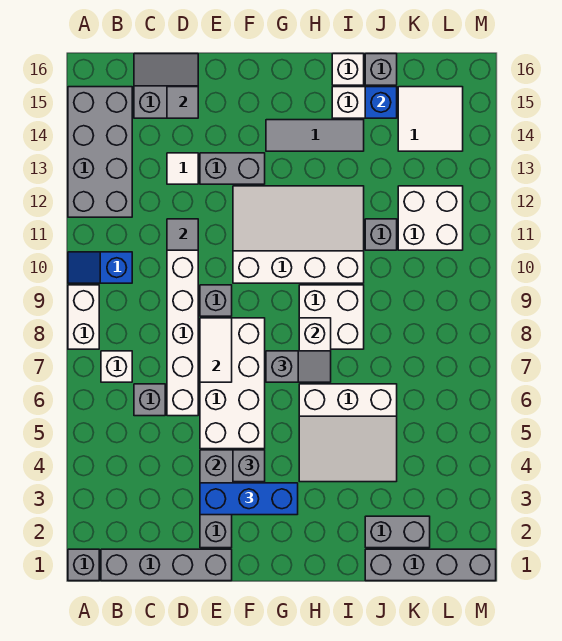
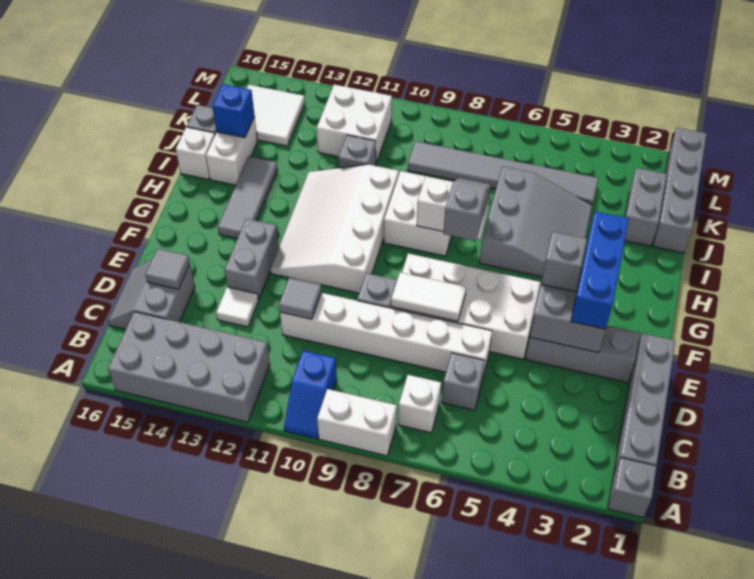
white 3x3 slope [299,384,397,482] -> grey 3x3 slope [479,166,592,277]
none -> grey 1x6 tile [408,141,598,205]

